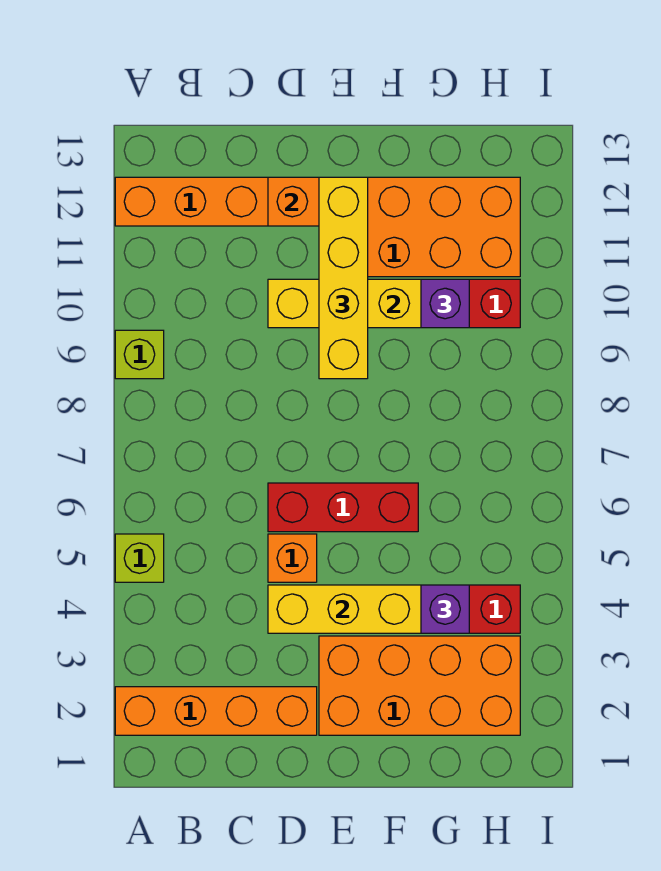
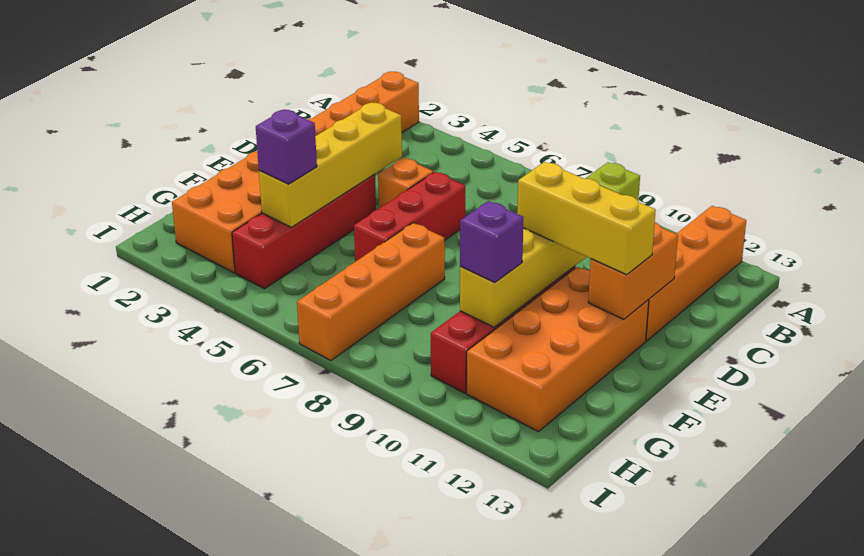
lime 1x1 brick [115,534,164,582] -> none
yellow 1x4 brick [319,177,368,379] -> yellow 1x3 brick [517,162,656,275]
none -> orange 1x4 brick [297,223,445,361]

